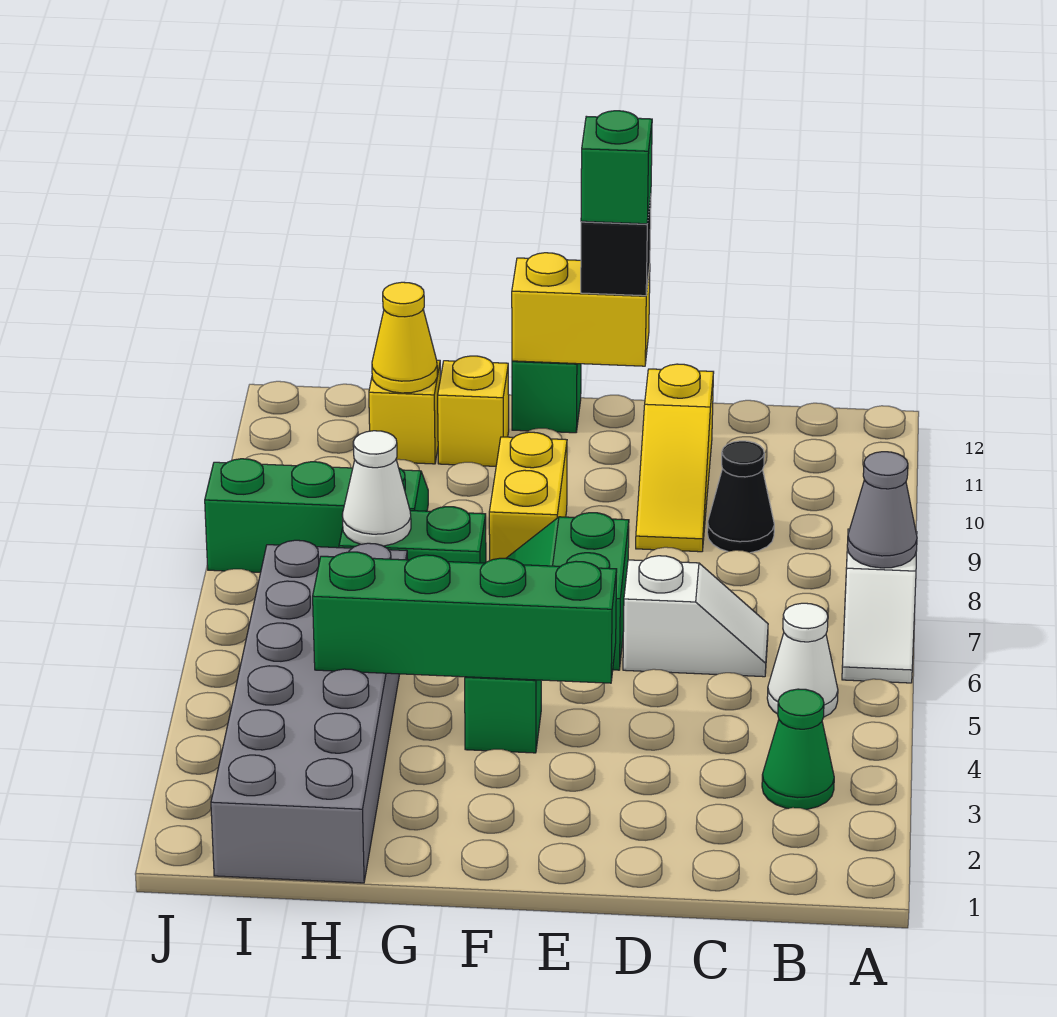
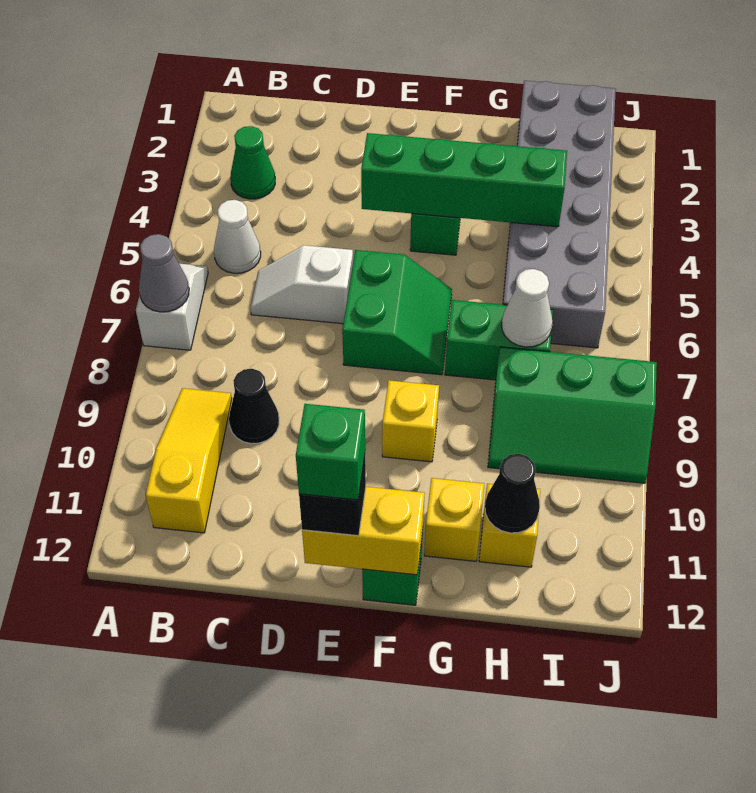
yellow 1x3 slope [636,364,714,552] -> yellow 1x3 slope moved to [146,388,232,533]
yellow 1x2 brick [489,432,567,560] -> yellow 1x1 brick [382,380,439,462]
yellow 1x1 cone [372,282,437,393] -> black 1x1 cone [485,454,540,533]

